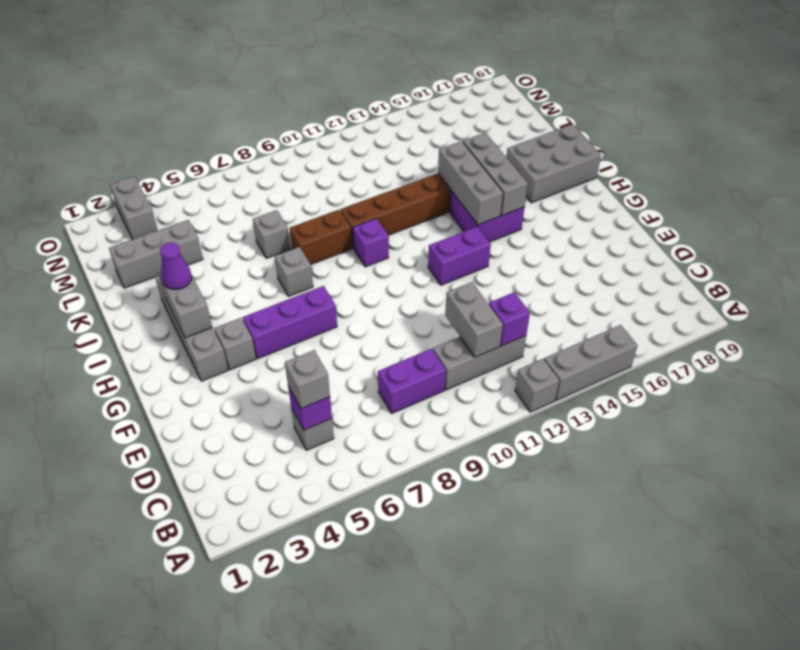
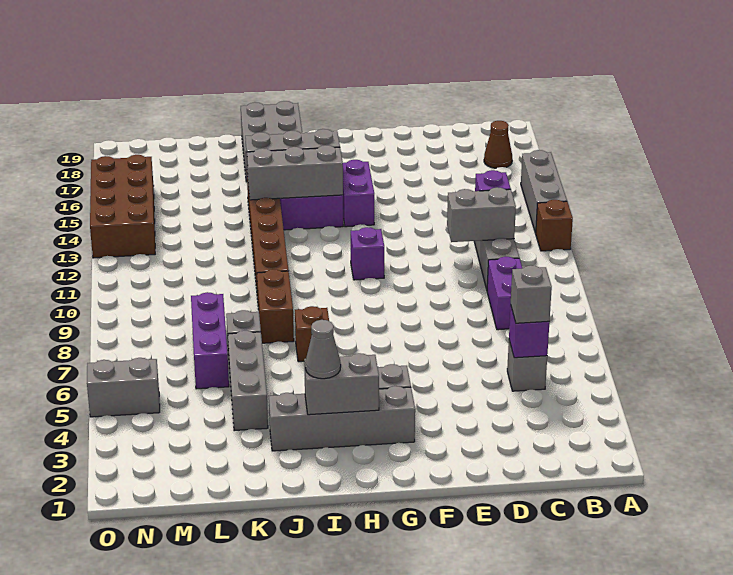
grey 1x1 brick [515,359,559,412] -> brown 1x1 brick [536,200,573,251]
none -> brown 1x1 cone [484,121,512,168]
purple 1x3 brick [243,286,337,358] -> purple 1x3 brick moved to [191,292,229,389]
purple 1x2 brick [428,227,491,285] -> purple 1x2 brick moved to [343,160,374,227]
purple 1x1 cone [160,242,192,289] -> grey 1x1 cone [305,320,341,379]
grey 1x1 brick [275,247,313,296] -> brown 1x1 brick [295,306,329,362]
purple 1x1 brick [353,218,389,267] -> purple 1x1 brick moved to [351,227,384,280]
grey 1x3 brick [109,220,203,288] -> grey 1x3 brick moved to [228,331,268,431]
grey 1x2 brick [110,176,158,239] -> grey 1x2 brick moved to [87,358,160,417]
none -> brown 2x4 brick [90,155,155,258]

